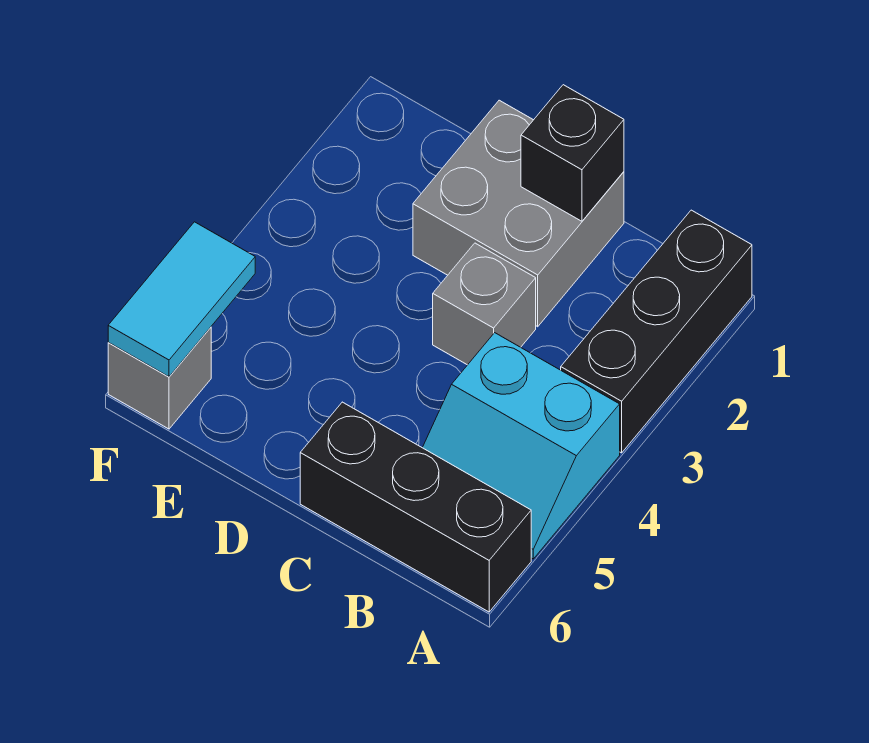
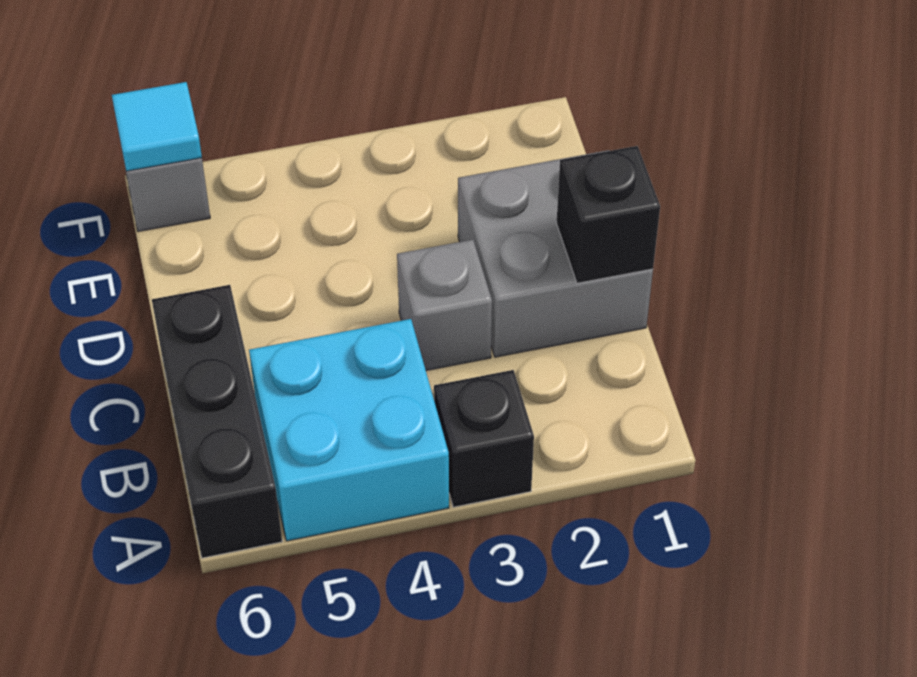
black 1x3 brick [561,210,752,453] -> black 1x1 brick [434,370,534,507]
cyan 2x2 slope [422,333,620,559] -> cyan 2x2 brick [249,319,449,541]
cyan 1x2 tile [108,222,255,377] -> cyan 1x1 tile [112,82,202,171]

